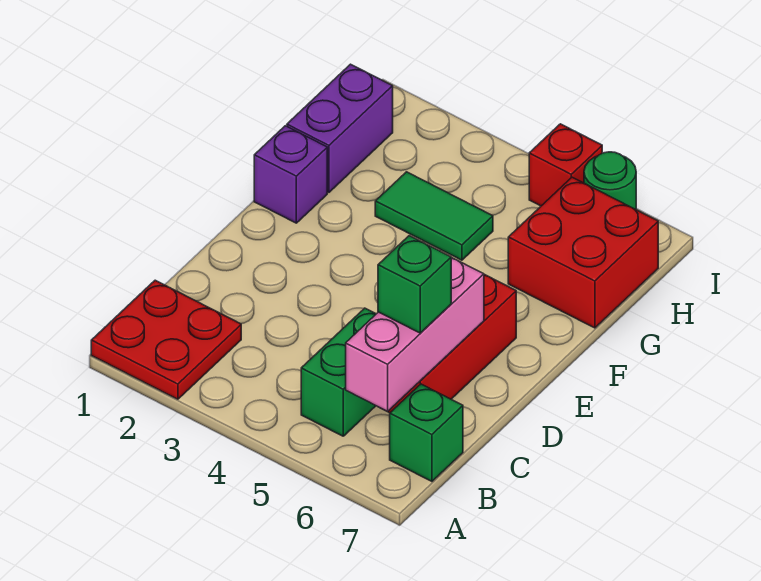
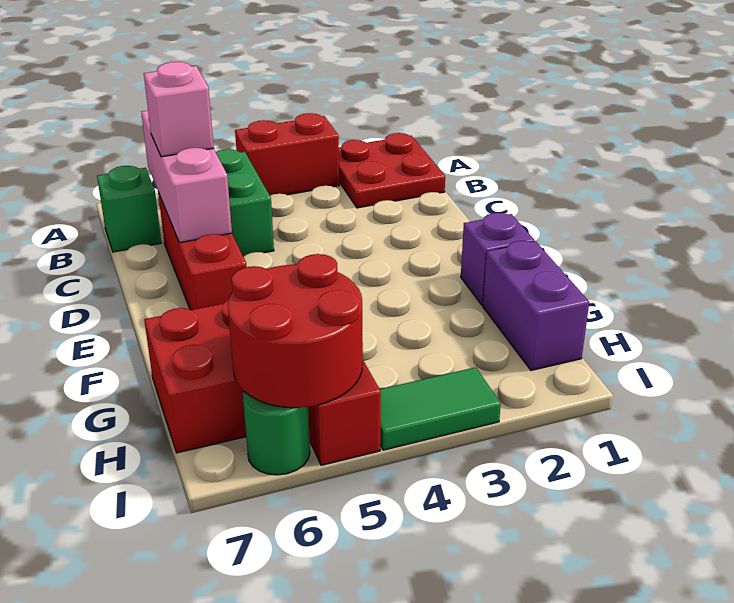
none -> red 1x2 brick [235,113,339,195]
green 1x1 brick [378,236,451,333] -> pink 1x1 brick [144,62,214,157]
green 1x2 tile [375,172,493,260] -> green 1x2 tile moved to [380,367,501,450]
none -> red 2x2 round brick [228,254,363,408]

